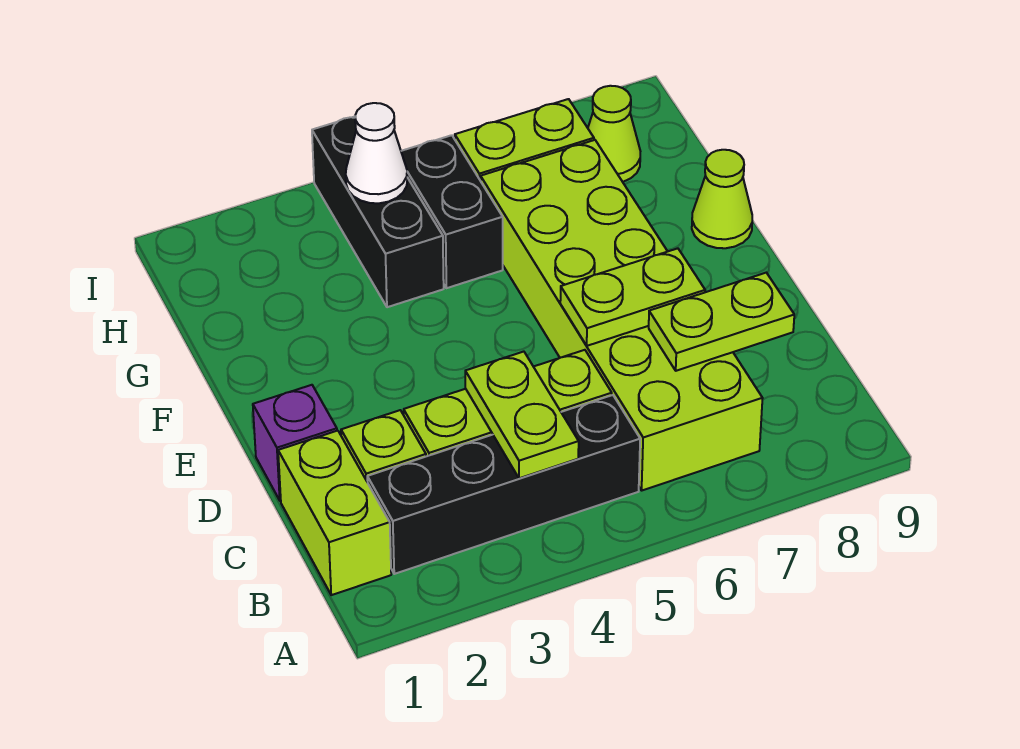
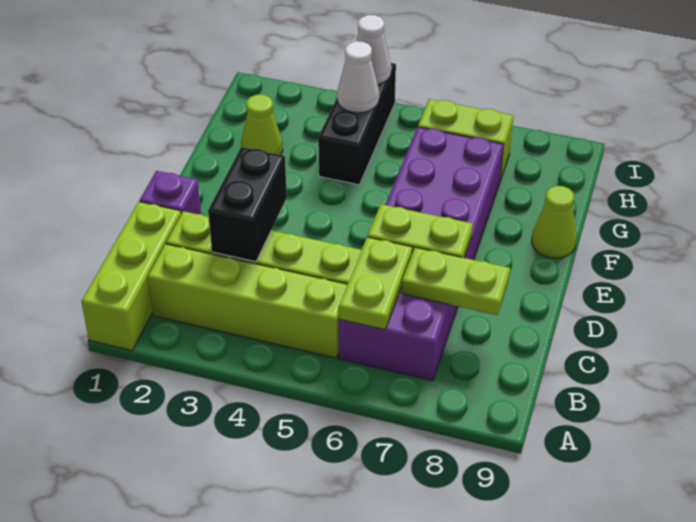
lime 1x2 brick [278,431,391,595] -> lime 1x3 brick [81,202,181,351]
black 1x4 brick [367,395,640,574] -> lime 1x4 brick [148,244,347,358]
lime 1x2 plate [465,352,579,478] -> lime 1x2 plate moved to [338,237,412,330]
lime 2x6 brick [481,140,763,490] -> purple 2x6 brick [339,127,504,381]
black 1x2 brick [401,135,503,288] -> black 1x2 brick moved to [208,147,287,262]
lime 1x1 cone [588,86,640,182] -> lime 1x1 cone moved to [241,95,283,155]
none -> white 1x1 cone [356,15,391,84]

